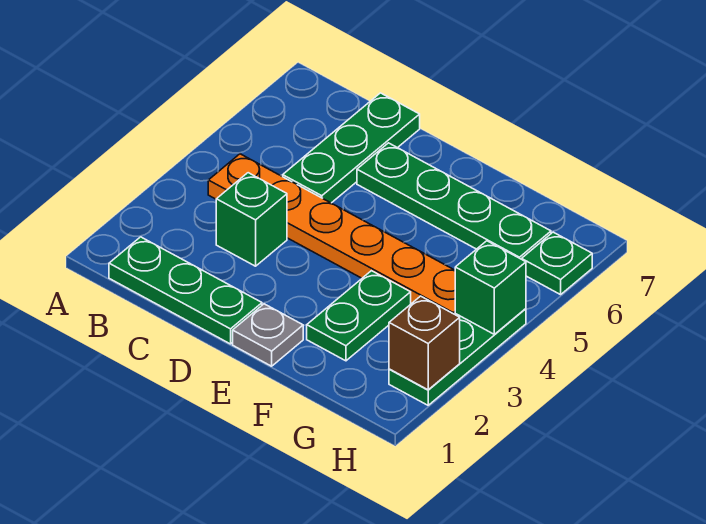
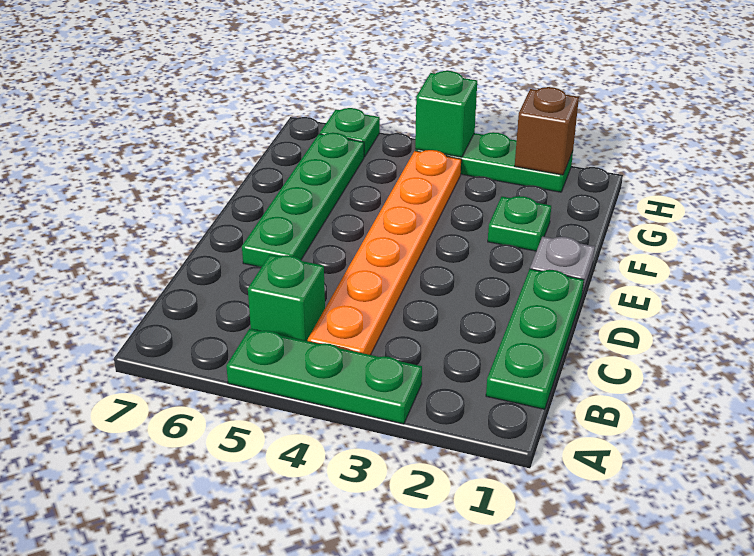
green 1x1 brick [216,173,287,266] -> green 1x1 brick moved to [248,255,325,341]
green 1x3 plate [283,93,420,203] -> green 1x3 plate moved to [226,329,422,424]
green 1x2 plate [307,271,411,361] -> green 1x1 plate [488,196,551,251]

